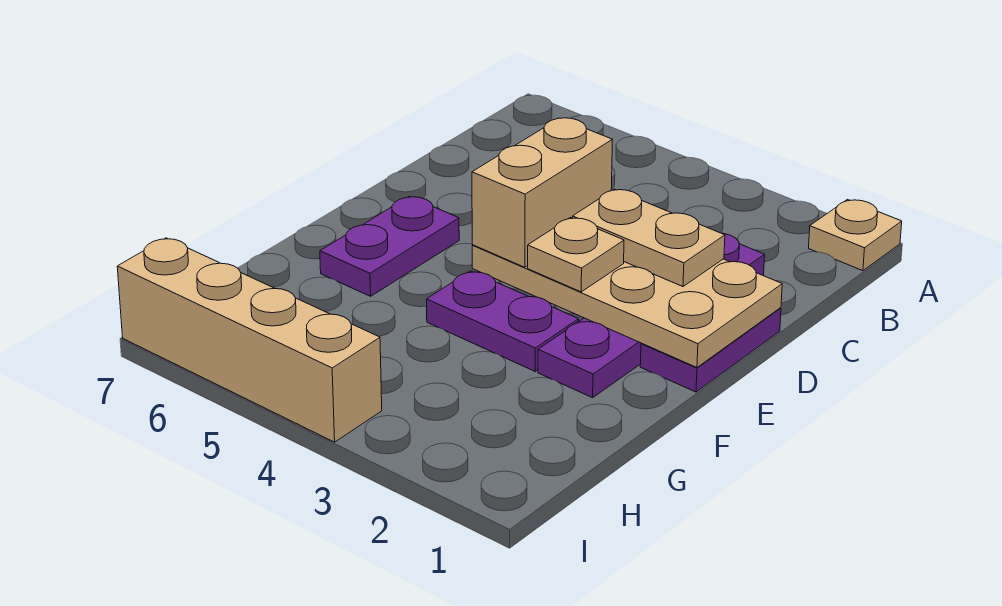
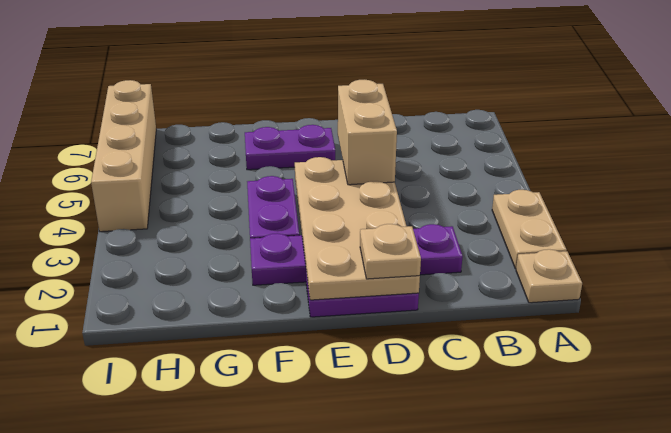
tan 1x2 plate [573,189,725,287] -> tan 1x2 plate moved to [492,190,567,269]
tan 1x2 brick [472,118,612,267] -> tan 1x2 brick turned to [338,80,397,185]
tan 1x1 plate [528,218,624,292] -> tan 1x1 plate moved to [360,224,421,279]

